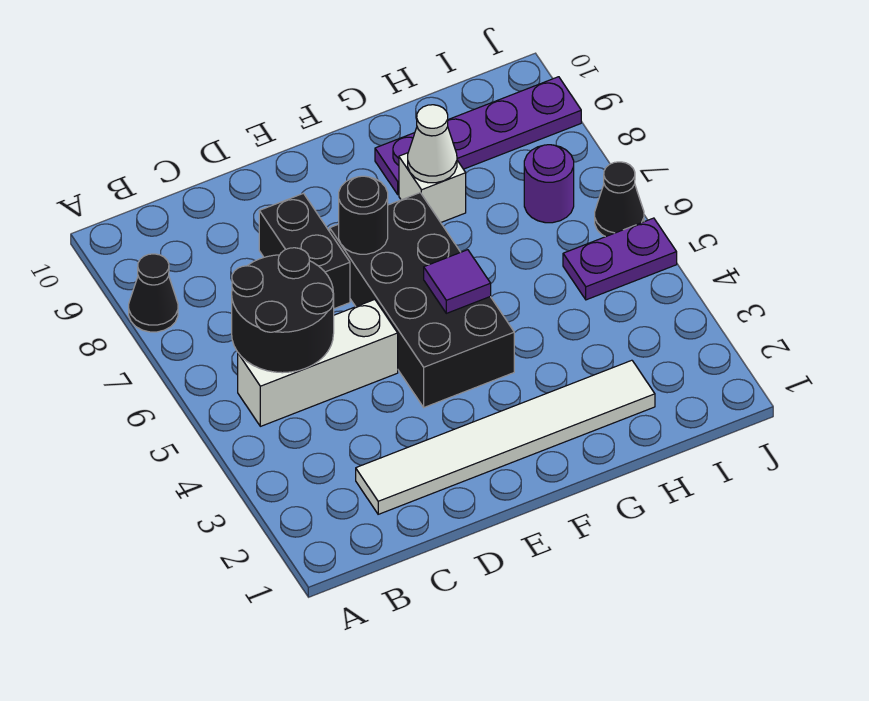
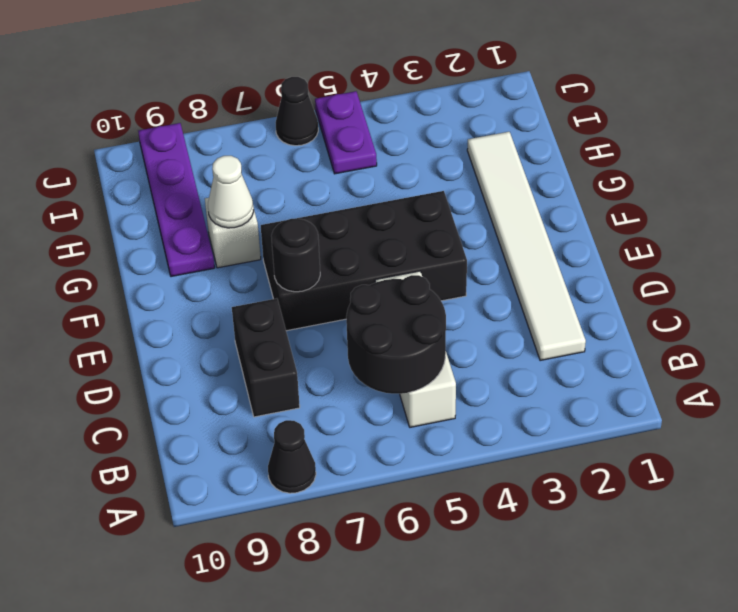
black 1x2 brick [259,193,350,309] -> black 1x2 brick turned to [232,298,300,417]
purple 1x1 tile [424,250,491,313] -> none
purple 1x1 round brick [524,145,574,223] -> none

